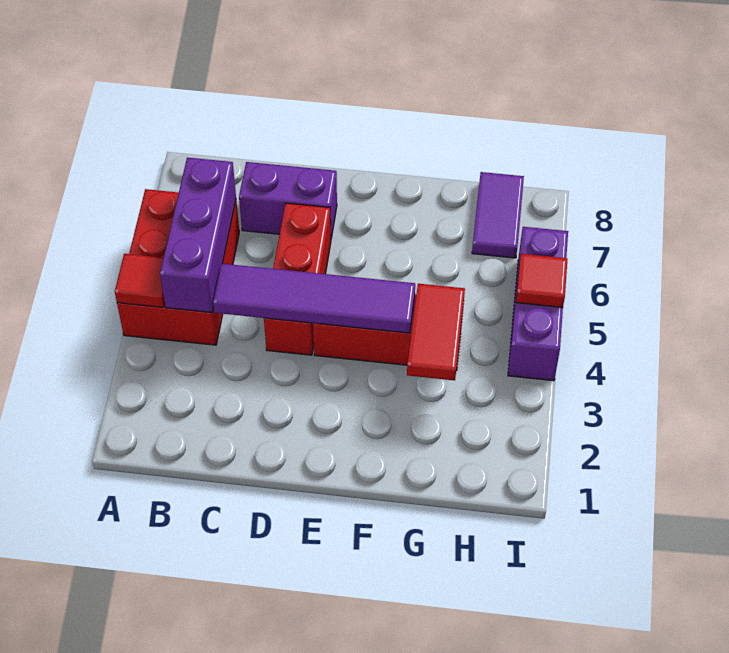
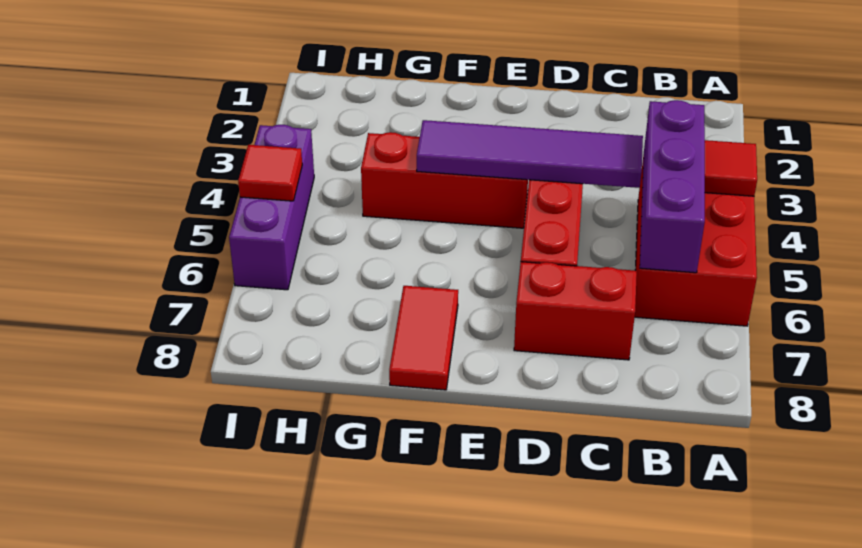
purple 1x2 brick [239,162,337,238] -> red 1x2 brick [514,262,637,360]
red 1x2 tile [407,284,465,380] -> red 1x2 tile moved to [389,286,458,390]
purple 1x2 tile [472,172,524,258] -> none

